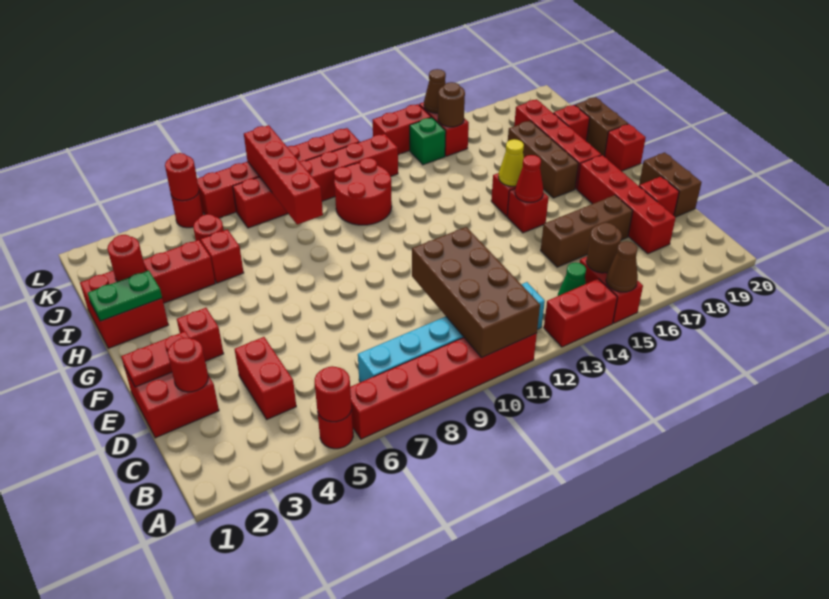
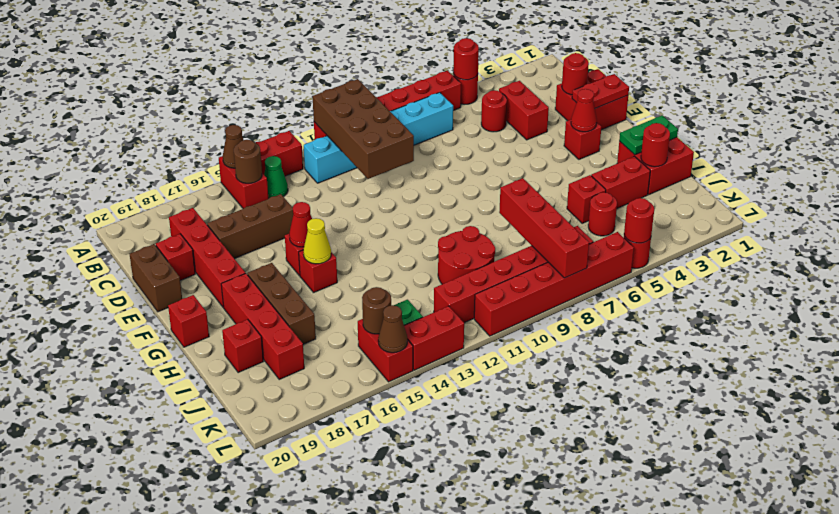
none -> red 1x1 round brick [481,90,507,132]
none -> red 1x1 cone [571,89,597,132]
brown 1x2 brick [575,97,628,157] -> none

